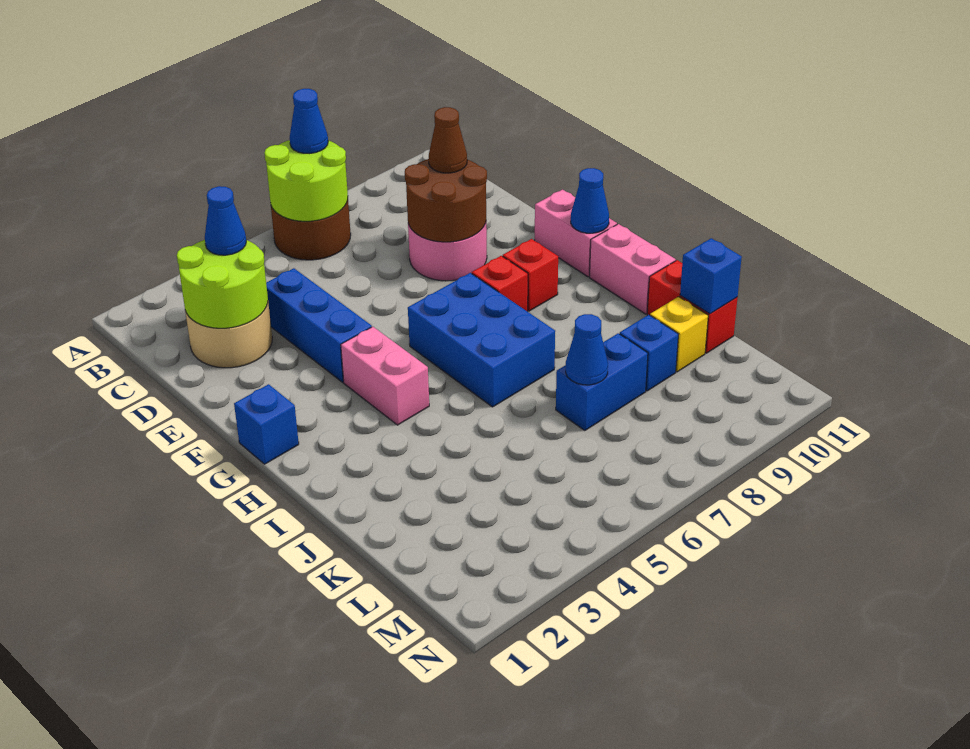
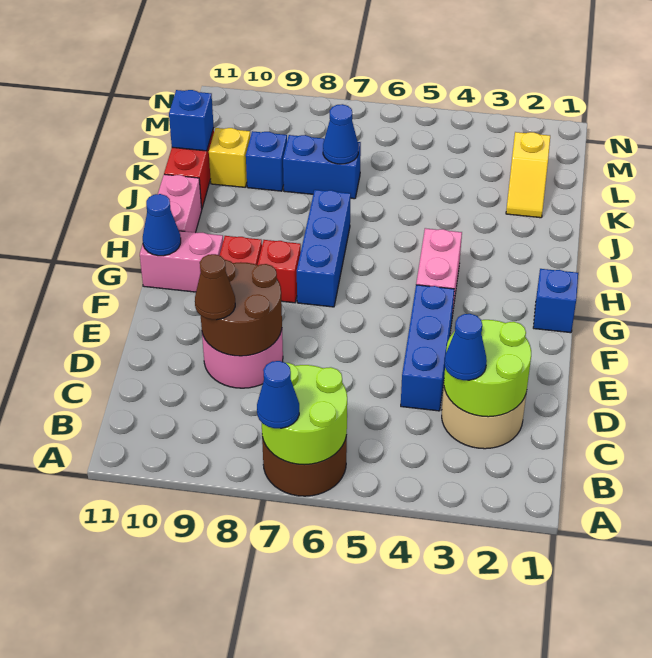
pink 1x2 brick [535,190,617,277] -> pink 1x2 brick turned to [140,231,223,292]
blue 2x3 brick [408,273,555,407] -> blue 1x3 brick [297,190,351,307]
none -> yellow 1x2 slope [506,132,550,218]

